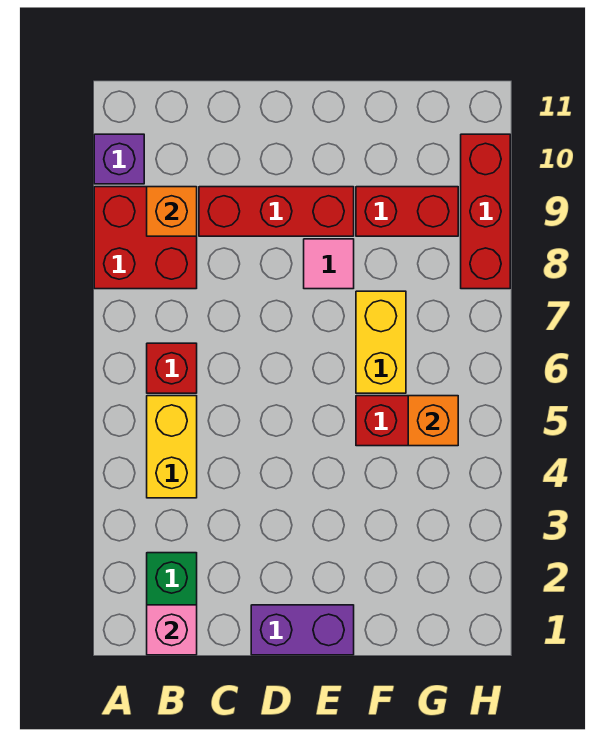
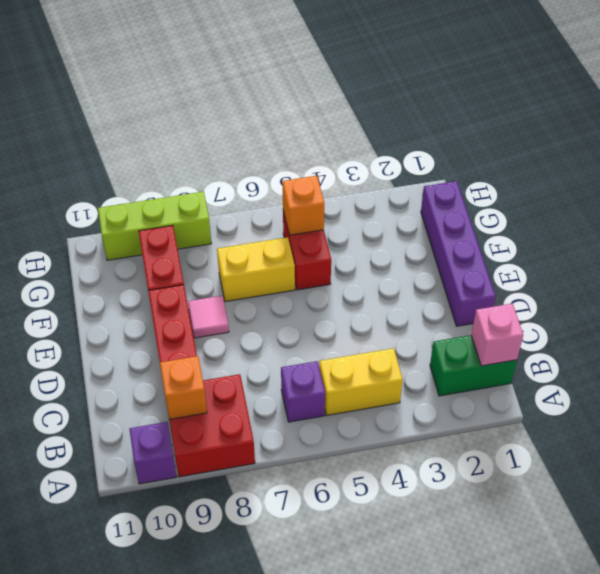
red 1x1 brick [147,343,197,393] -> purple 1x1 brick [281,361,325,422]
purple 1x2 brick [251,605,354,655] -> purple 1x4 brick [421,181,496,326]
red 1x3 brick [461,134,510,289] -> lime 1x3 brick [98,192,211,260]

